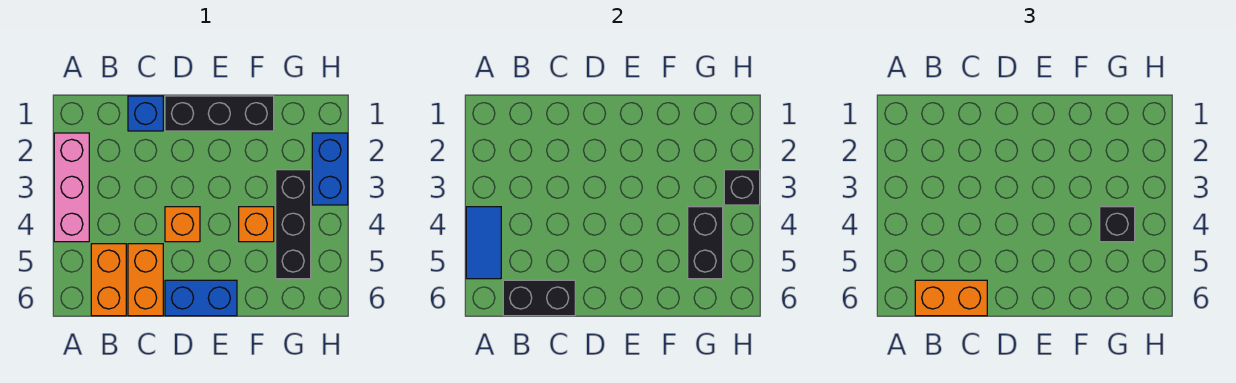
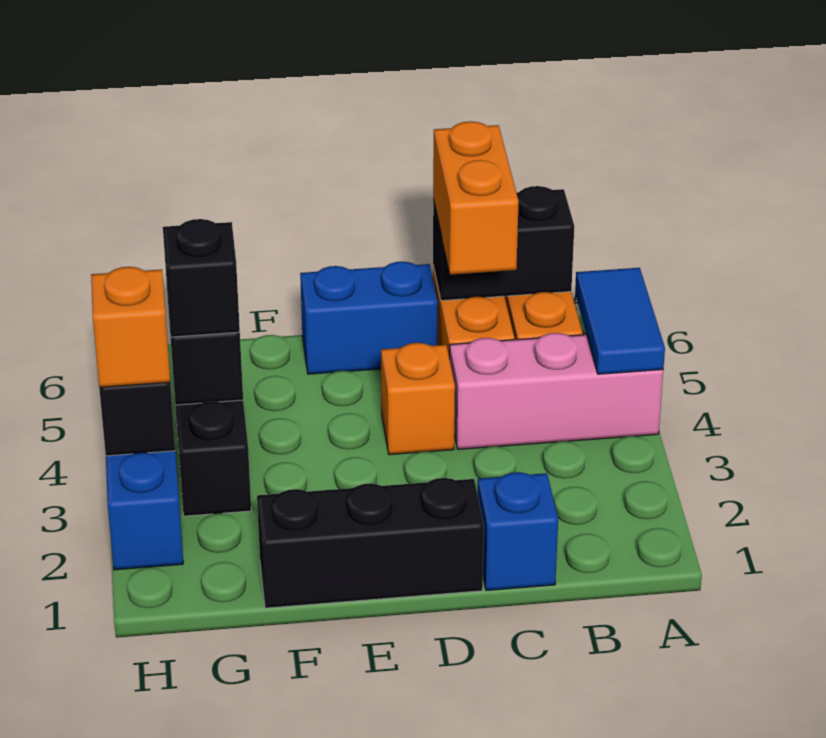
pink 1x3 brick [54,133,89,242] -> pink 1x3 brick turned to [450,333,663,449]
orange 1x2 brick [915,280,987,316] -> orange 1x2 brick turned to [433,121,519,275]
orange 1x1 brick [239,207,274,242] -> orange 1x1 brick moved to [91,267,170,387]

